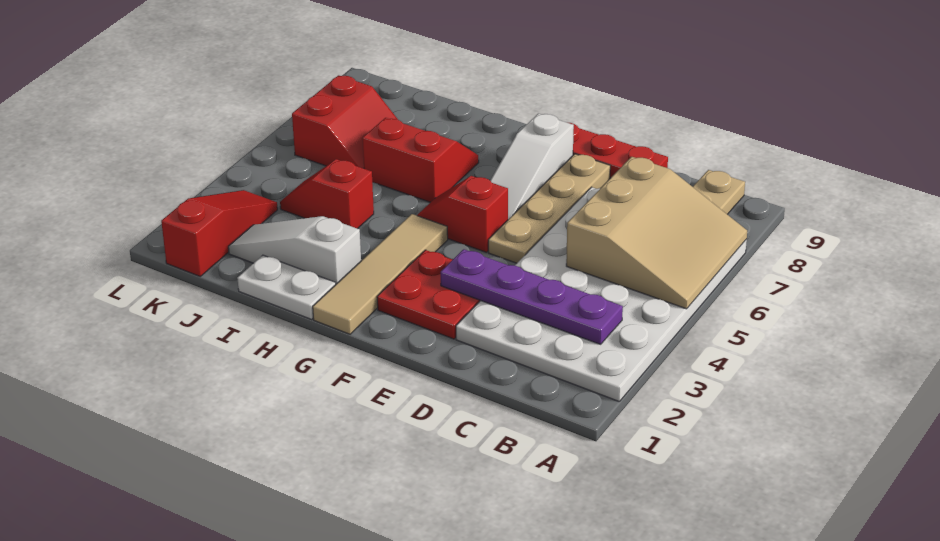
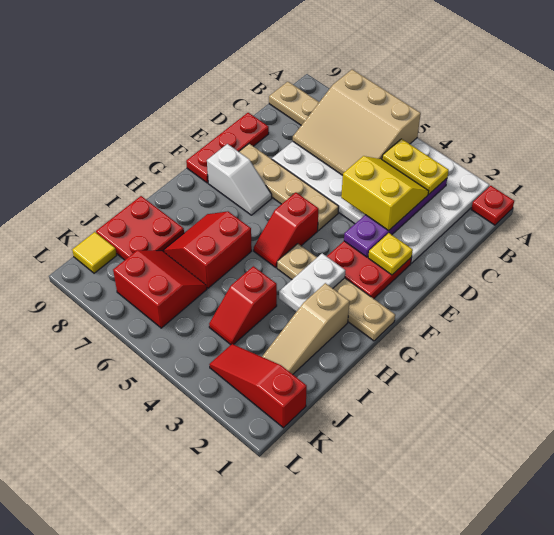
none -> red 1x1 plate [471,186,514,225]
tan 3x3 slope [566,157,747,309] -> tan 3x3 slope turned to [293,69,421,175]
none -> yellow 1x2 plate [382,139,449,194]
none -> yellow 2x2 slope [341,156,429,230]
none -> yellow 1x1 plate [368,233,413,275]
white 1x3 slope [490,113,574,219] -> white 1x2 slope [207,144,272,215]
tan 1x4 tile [313,214,448,334] -> tan 1x4 plate [277,244,395,341]
white 1x2 plate [237,255,336,319] -> white 1x2 plate moved to [279,253,346,312]
white 1x3 slope [228,216,361,284] -> tan 1x3 slope [262,283,350,374]
none -> red 2x2 plate [96,196,184,260]
none -> yellow 1x1 tile [72,232,117,273]

